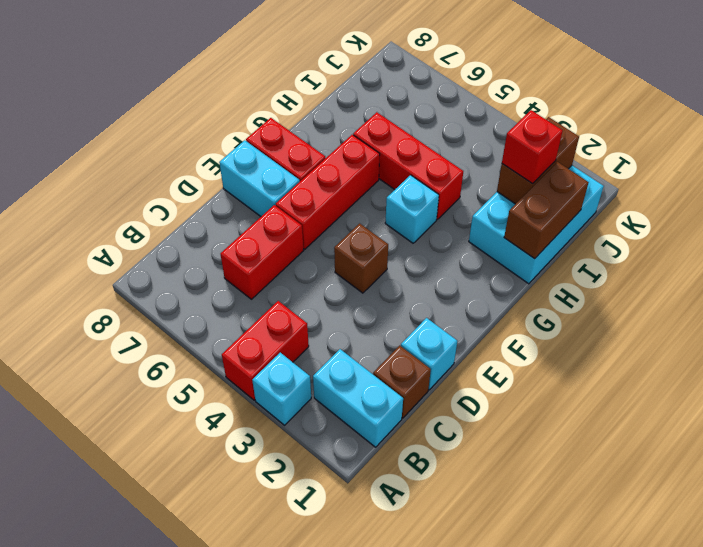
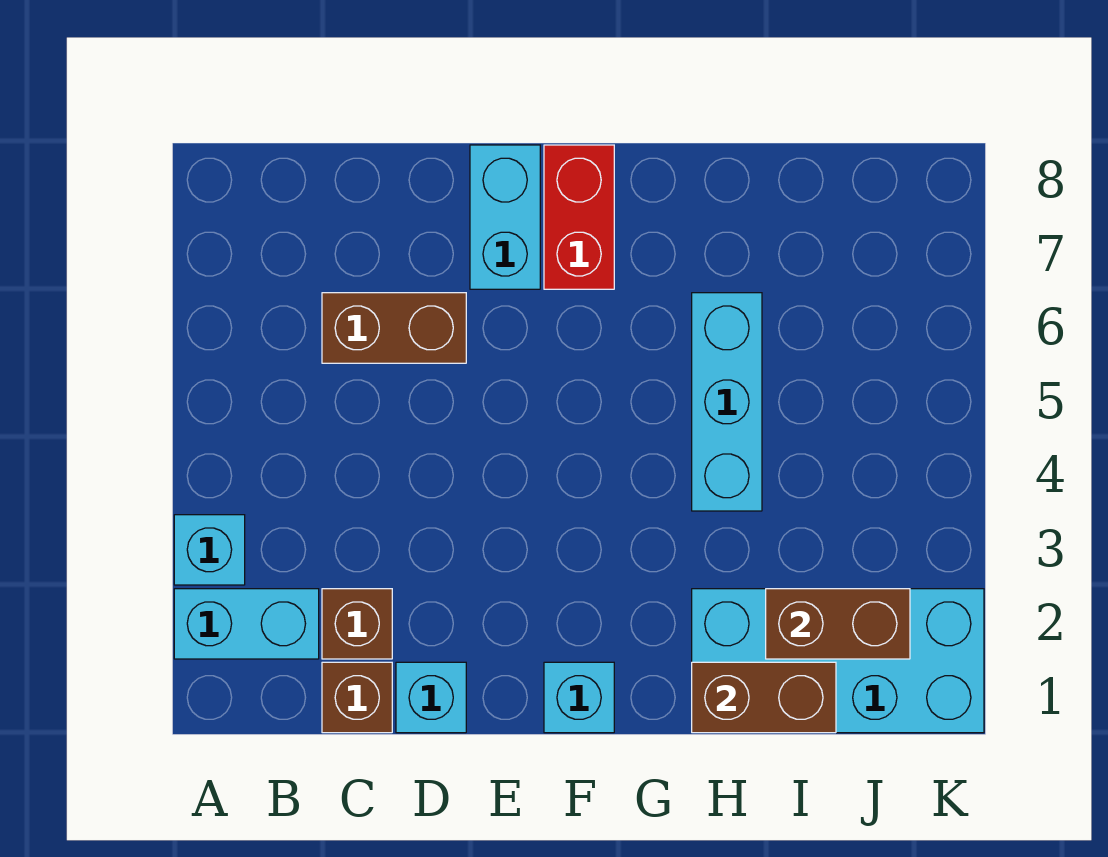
red 1x2 brick [222,301,309,400] -> none
cyan 1x2 brick [313,349,403,447] -> cyan 1x2 brick turned to [174,589,319,659]
red 1x2 brick [220,205,303,299] -> brown 1x2 brick [322,293,466,363]
brown 1x1 brick [334,224,388,293] -> brown 1x1 brick moved to [322,589,392,659]
red 1x3 brick [276,135,380,249] -> none
cyan 1x1 brick [385,175,439,243] -> cyan 1x1 brick moved to [544,662,614,733]
cyan 2x3 brick [469,166,604,284] -> cyan 2x4 brick [692,589,984,733]
red 1x3 brick [353,112,463,220] -> cyan 1x3 brick [692,293,762,511]
red 1x1 brick [502,110,563,184] -> none

